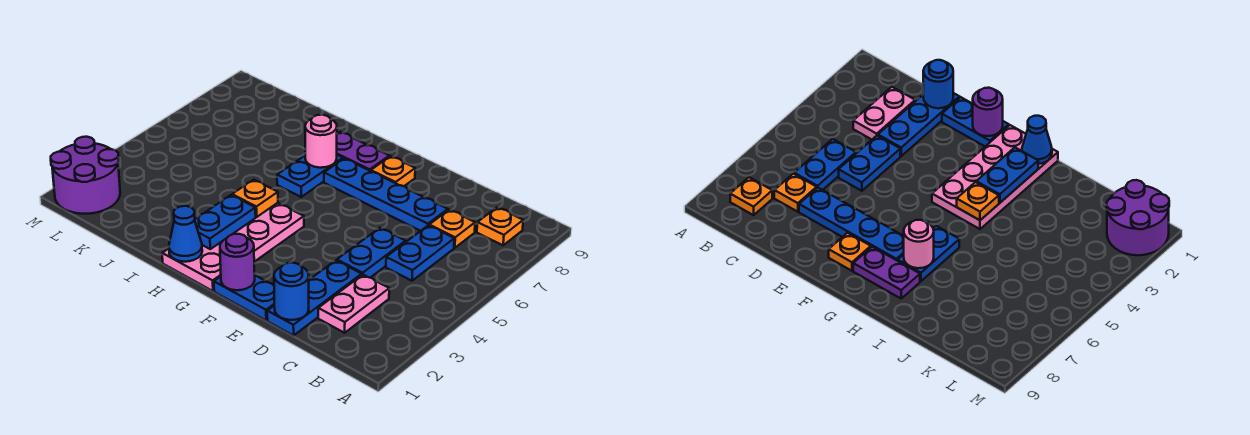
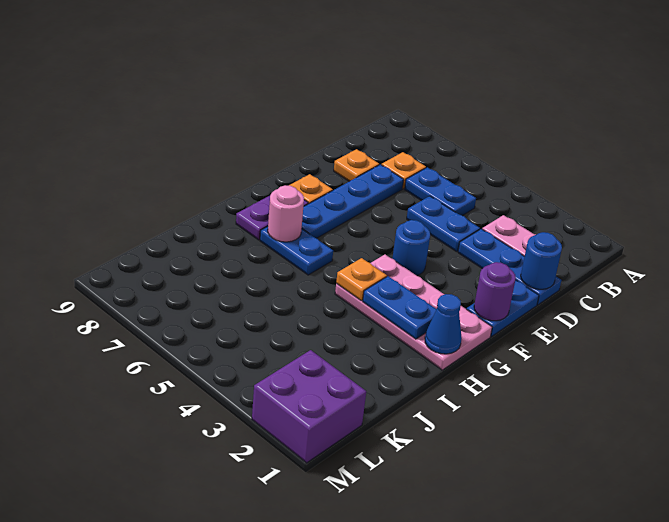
orange 1x1 plate [477,207,523,245] -> orange 1x1 plate moved to [334,149,379,181]
none -> blue 1x1 round brick [392,220,430,276]
purple 2x2 round brick [51,137,120,214] -> purple 2x2 brick [252,350,366,463]

